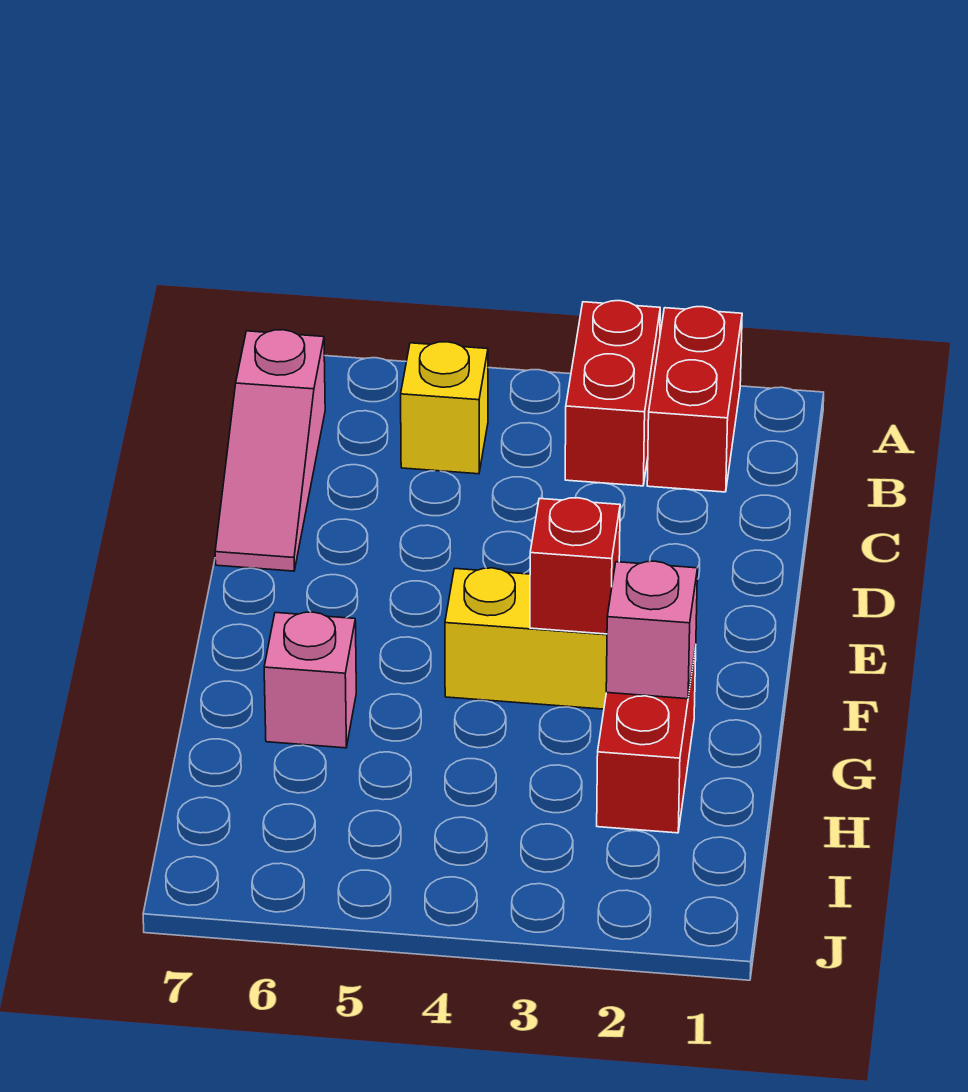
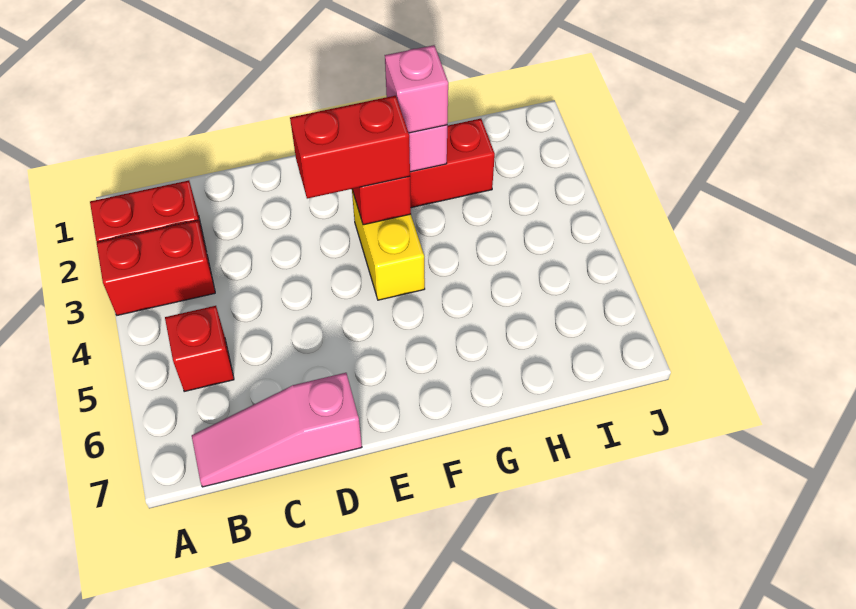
yellow 1x1 brick [401,342,488,474] -> red 1x1 brick [165,306,234,392]
pink 1x3 slope [215,330,325,571] -> pink 1x3 slope turned to [192,373,362,487]
none -> red 1x2 brick [290,96,410,199]
pink 1x1 brick [264,612,356,748] -> pink 1x1 brick moved to [385,45,448,133]

